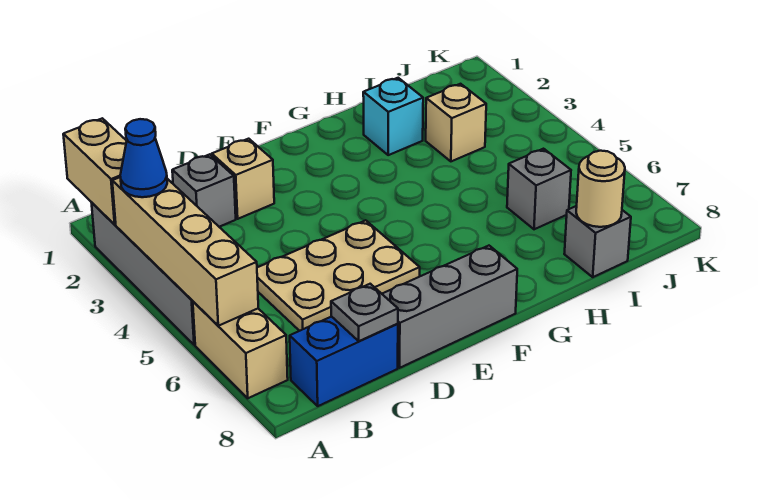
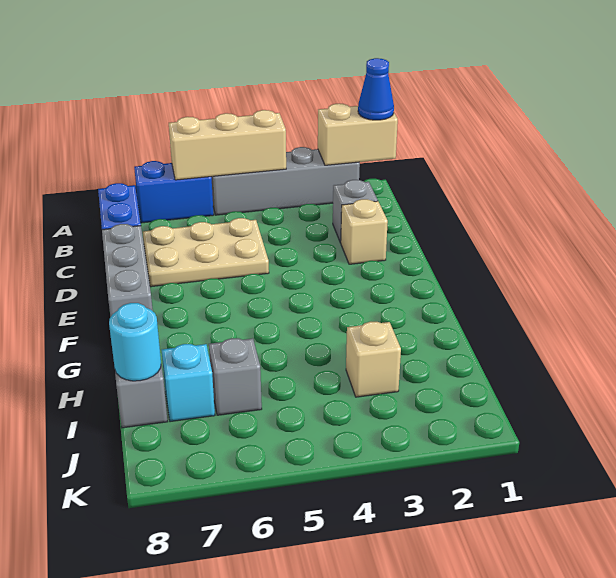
tan 1x4 brick [112,177,258,326] -> tan 1x3 brick [169,110,286,180]
blue 1x1 cone [120,119,167,197] -> blue 1x1 cone moved to [358,58,394,120]
tan 1x2 brick [193,302,288,398] -> blue 1x2 brick [134,161,214,223]
tan 2x3 plate [257,220,420,331] -> tan 2x3 plate turned to [143,218,269,287]
grey 1x1 plate [331,284,398,341] -> none
cyan 1x1 brick [363,78,423,155] -> cyan 1x1 brick moved to [162,344,215,422]
tan 1x1 round brick [576,151,625,227] -> cyan 1x1 round brick [109,303,161,381]

